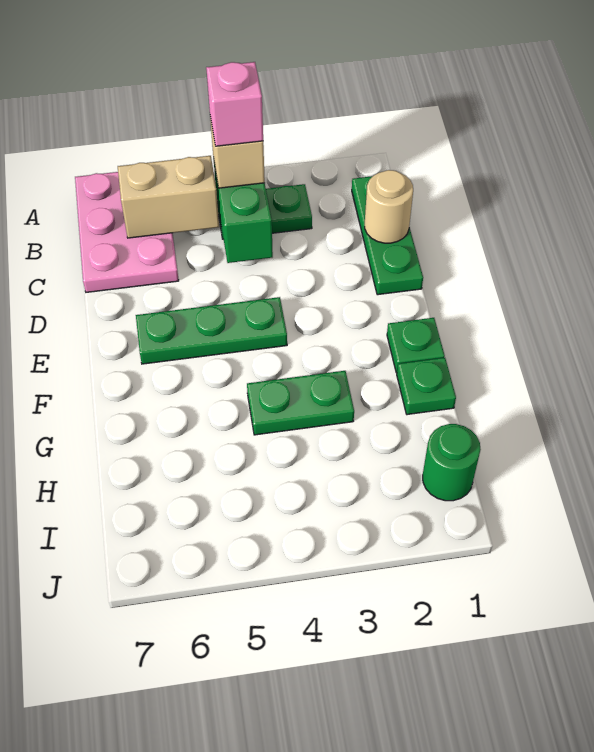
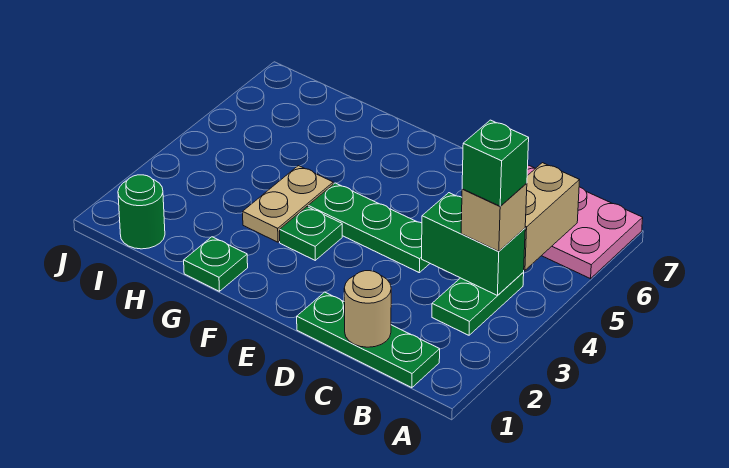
pink 1x1 brick [206,62,263,146] -> green 1x1 brick [462,120,529,206]
green 1x3 plate [136,297,287,364] -> green 1x3 plate turned to [308,183,430,273]
green 1x1 plate [387,318,445,373] -> green 1x1 plate moved to [280,207,342,260]
green 1x2 plate [247,371,354,435] -> tan 1x2 plate [243,166,333,242]

